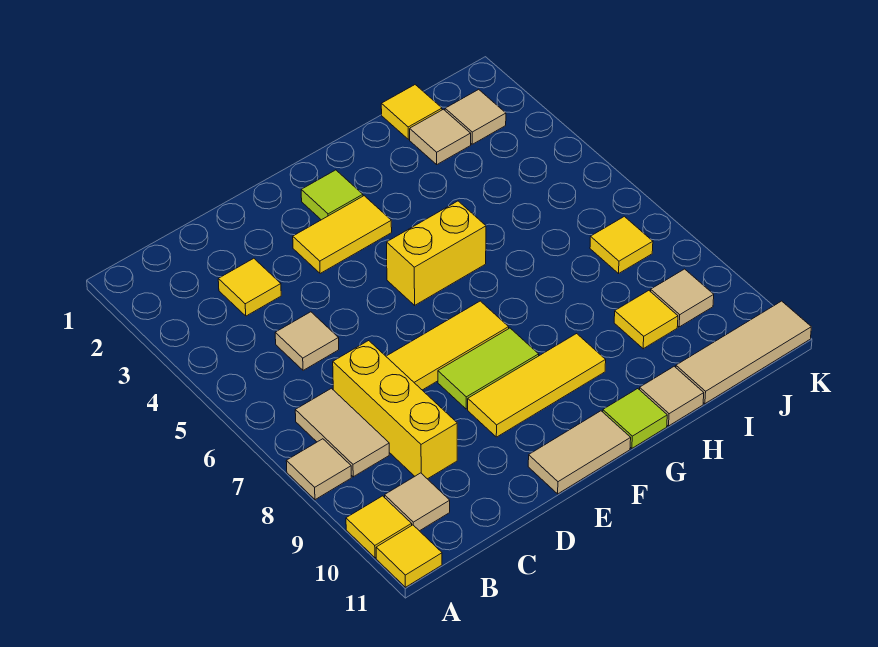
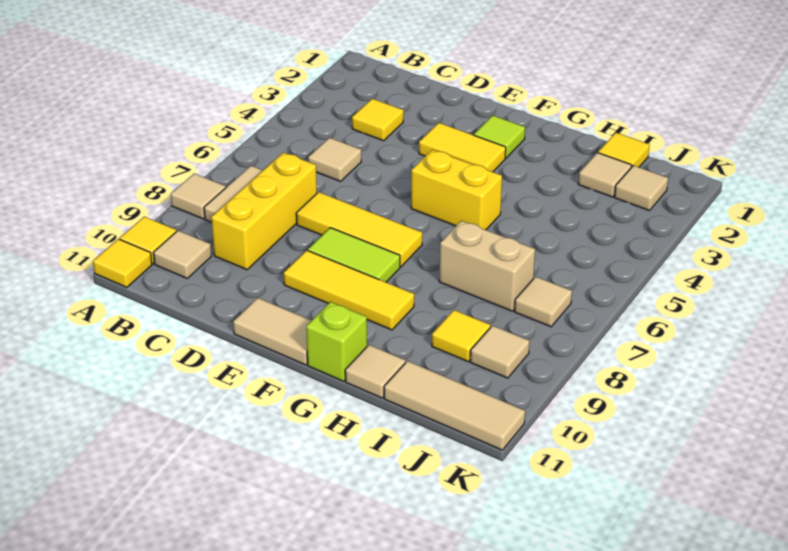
lime 1x1 tile [603,389,667,448] -> lime 1x1 brick [306,302,367,382]
none -> tan 1x2 brick [439,221,535,311]
yellow 1x1 tile [590,216,653,273] -> tan 1x1 tile [515,277,572,327]

